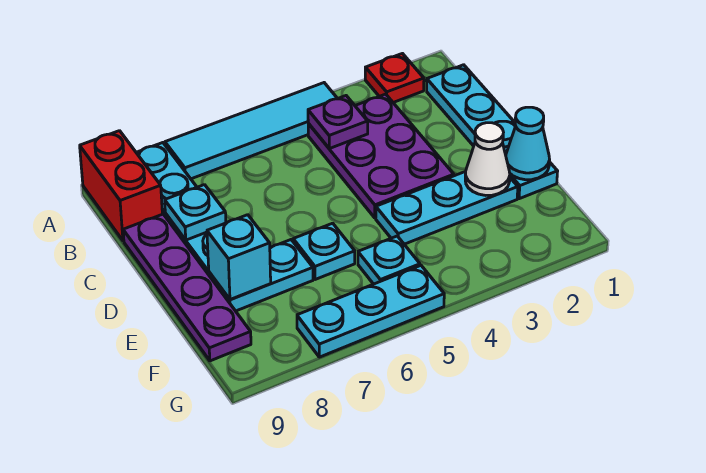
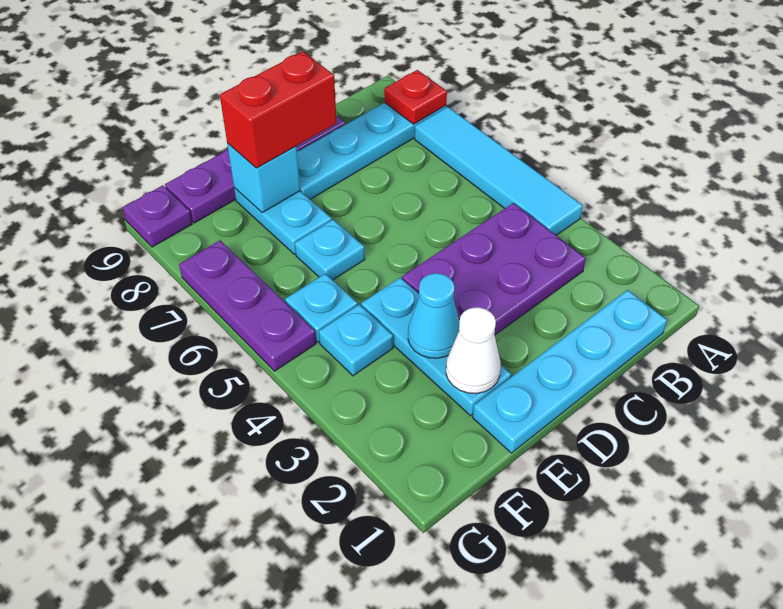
red 1x1 plate [365,54,424,102] -> red 1x1 plate moved to [384,70,447,124]
red 1x2 brick [80,131,162,241] -> red 1x2 brick moved to [220,51,337,168]
purple 1x1 plate [308,96,368,149] -> purple 1x1 plate moved to [123,185,192,247]
cyan 1x1 plate [165,185,226,240] -> cyan 1x1 plate moved to [319,305,393,376]
cyan 1x1 cone [506,107,550,180] -> cyan 1x1 cone moved to [408,273,460,358]
cyan 1x3 plate [297,266,444,357] -> purple 1x3 plate [179,240,316,371]

